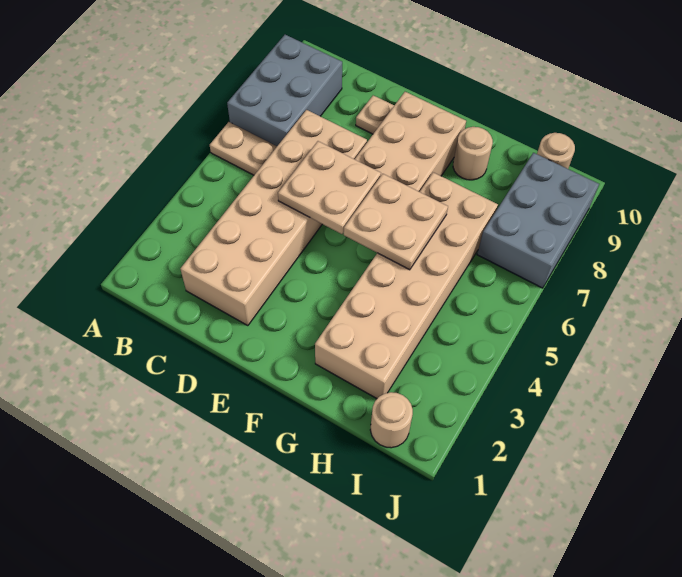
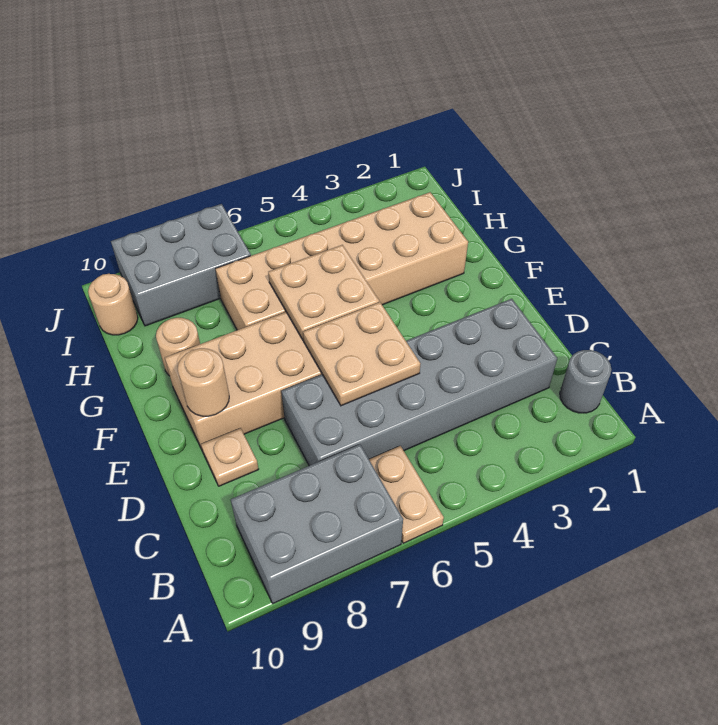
none -> grey 1x1 round brick [560,350,611,413]
tan 2x6 brick [180,110,367,326] -> grey 2x6 brick [281,299,557,466]
tan 1x1 round brick [370,392,413,448] -> tan 1x1 round brick moved to [178,348,229,416]

